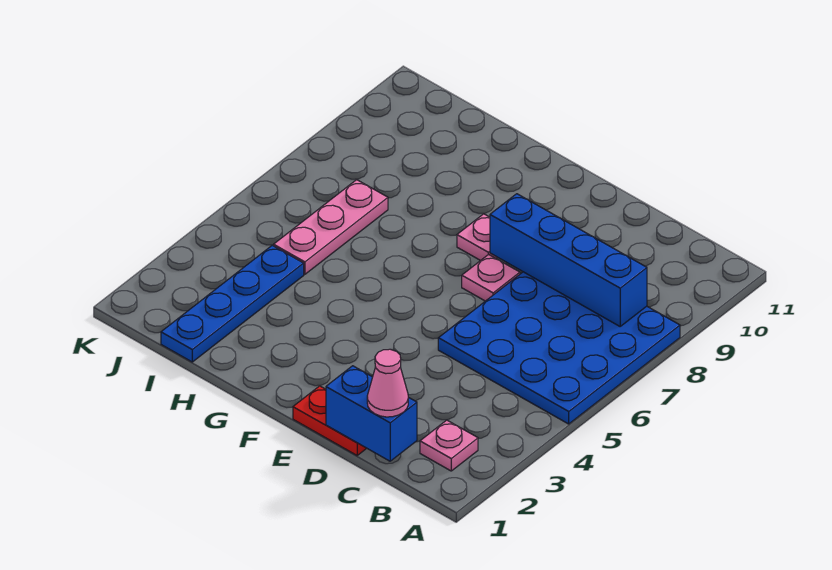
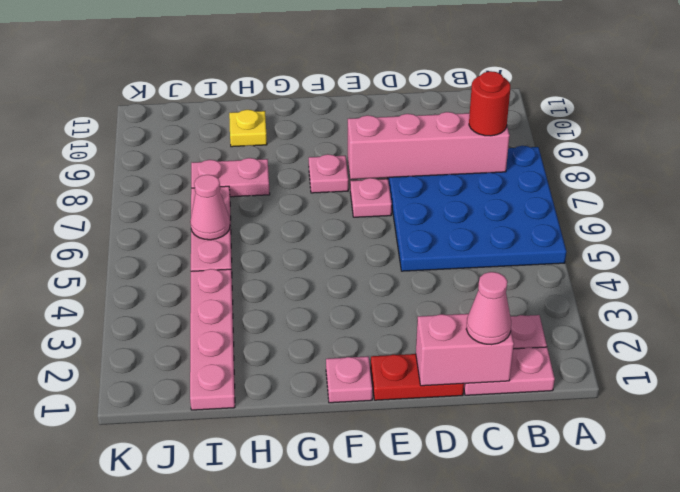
none -> pink 1x2 plate [464,347,555,395]
blue 1x4 brick [490,194,647,326] -> pink 1x4 brick [348,112,510,179]
none -> red 1x1 round brick [469,71,510,136]
blue 1x2 brick [326,366,417,461] -> pink 1x2 brick [416,314,514,386]
none -> pink 1x1 plate [326,356,372,403]
none -> pink 1x2 plate [191,158,270,197]
none -> yellow 1x1 plate [229,110,267,147]
blue 1x4 plate [161,245,304,362] -> pink 1x4 plate [190,269,235,410]
none -> pink 1x1 cone [190,175,230,240]

